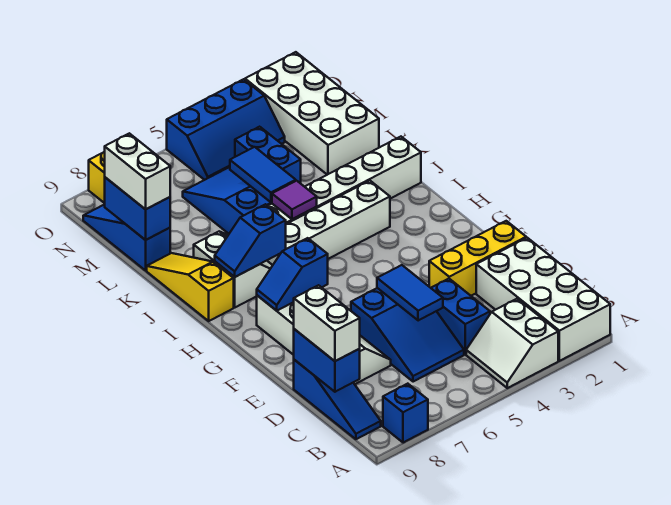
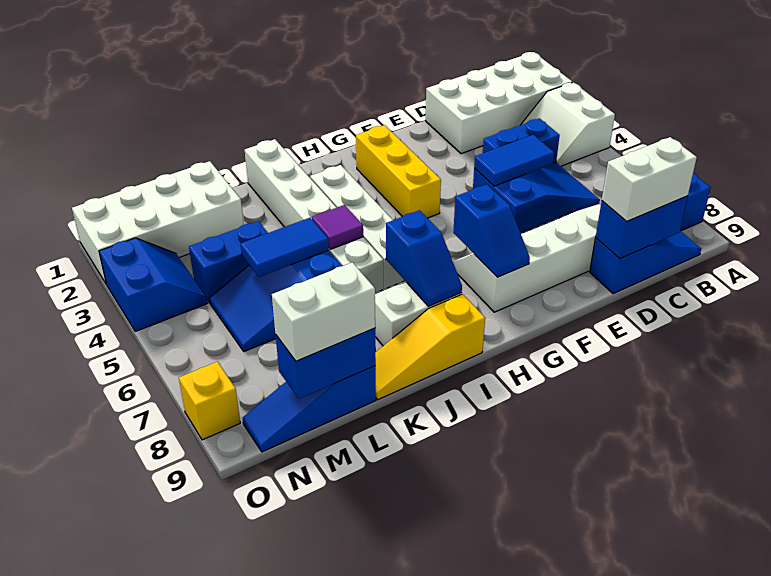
white 2x2 slope [466,299,558,388] -> white 2x2 slope turned to [521,82,615,166]
yellow 1x3 brick [429,221,526,296] -> yellow 1x3 brick moved to [356,125,441,218]
blue 2x3 slope [167,79,285,180] -> blue 2x2 slope [99,238,208,331]

